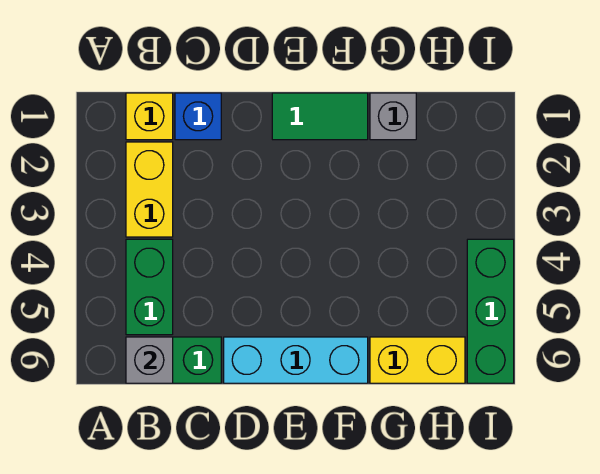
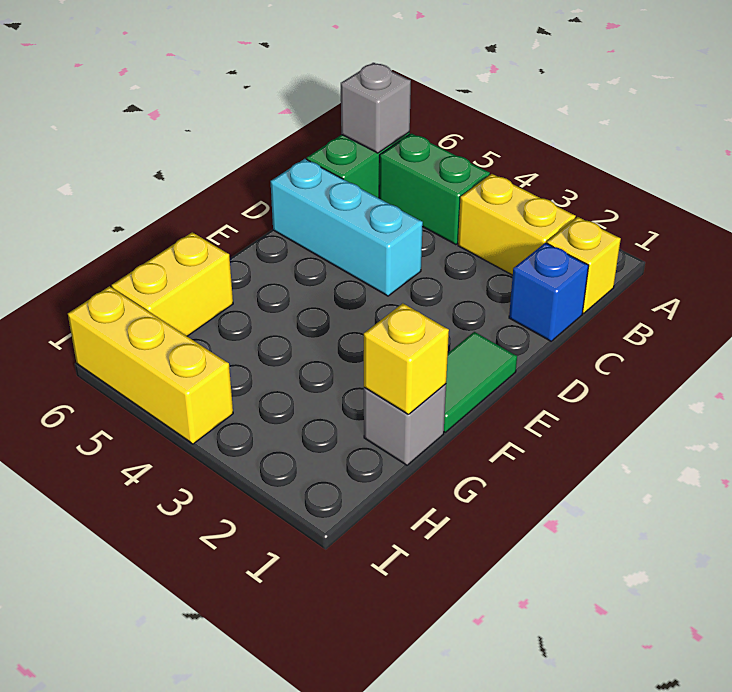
cyan 1x3 brick [224,337,368,383] -> cyan 1x3 brick turned to [271,159,423,296]
none -> yellow 1x1 brick [364,303,449,415]
green 1x3 brick [467,239,514,383] -> yellow 1x3 brick [68,286,233,444]

